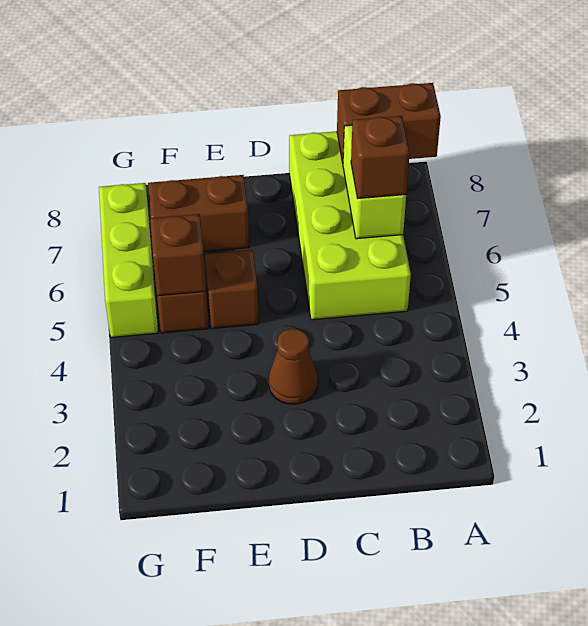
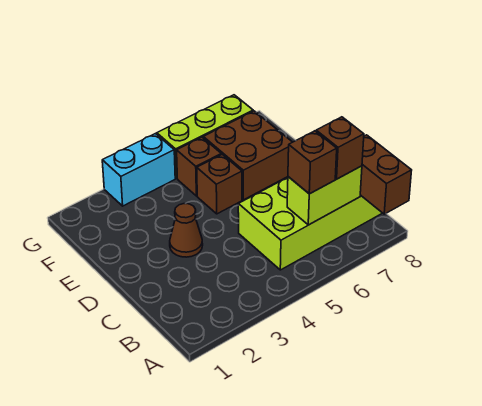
brown 1x2 brick [148,175,249,251] -> brown 2x2 brick [203,111,292,200]
brown 1x1 brick [150,214,206,296] -> brown 1x1 brick moved to [316,117,364,179]
none -> cyan 1x2 brick [102,134,175,206]

